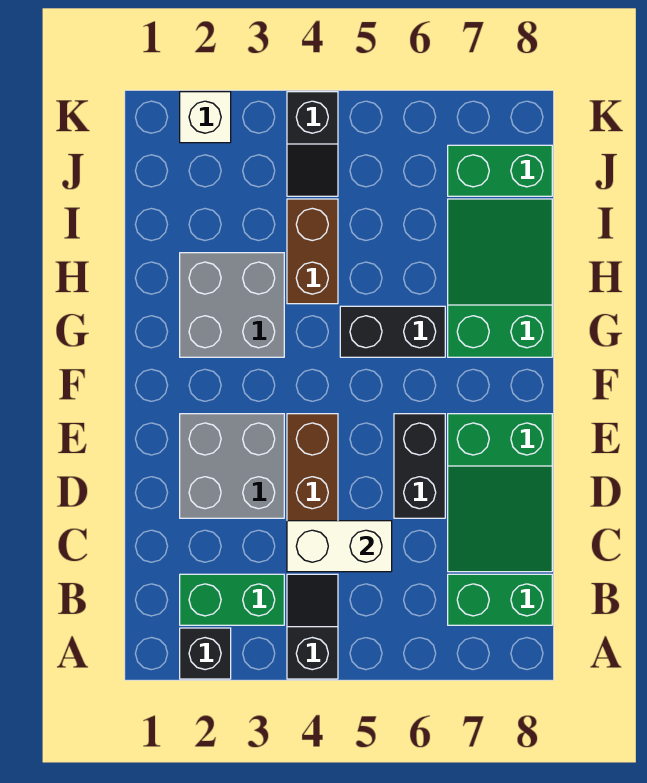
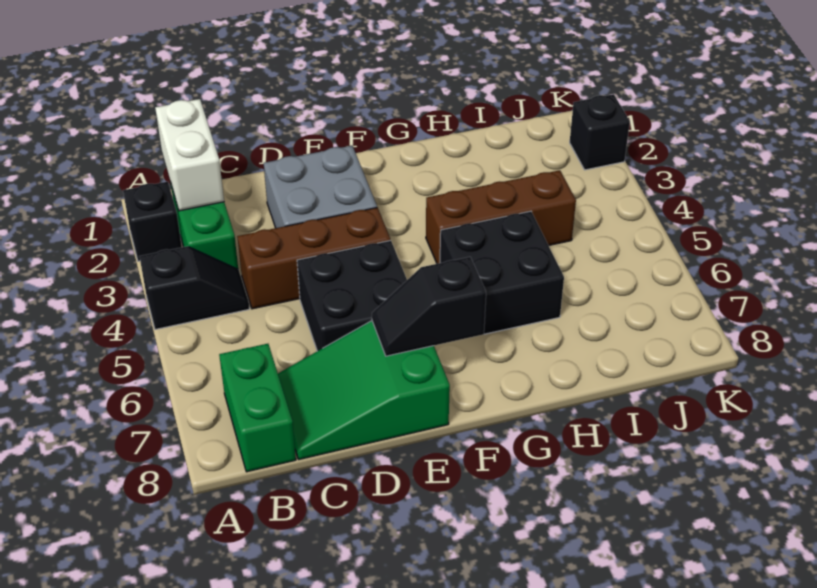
white 1x2 brick [287,521,392,572] -> white 1x2 brick moved to [155,99,224,211]
black 1x2 brick [394,414,445,518] -> black 2x2 brick [297,240,407,351]
grey 2x2 brick [180,253,284,357] -> none
black 1x2 brick [340,306,445,357] -> black 2x2 brick [440,211,564,334]
green 2x3 slope [448,199,552,357] -> none
brown 1x2 brick [287,199,338,304] -> brown 1x3 brick [426,170,576,264]
black 1x2 slope [287,92,338,196] -> black 1x2 slope moved to [372,257,486,356]
green 1x2 brick [448,145,552,196] -> none
white 1x1 brick [180,92,231,143] -> black 1x1 brick [570,94,630,170]

